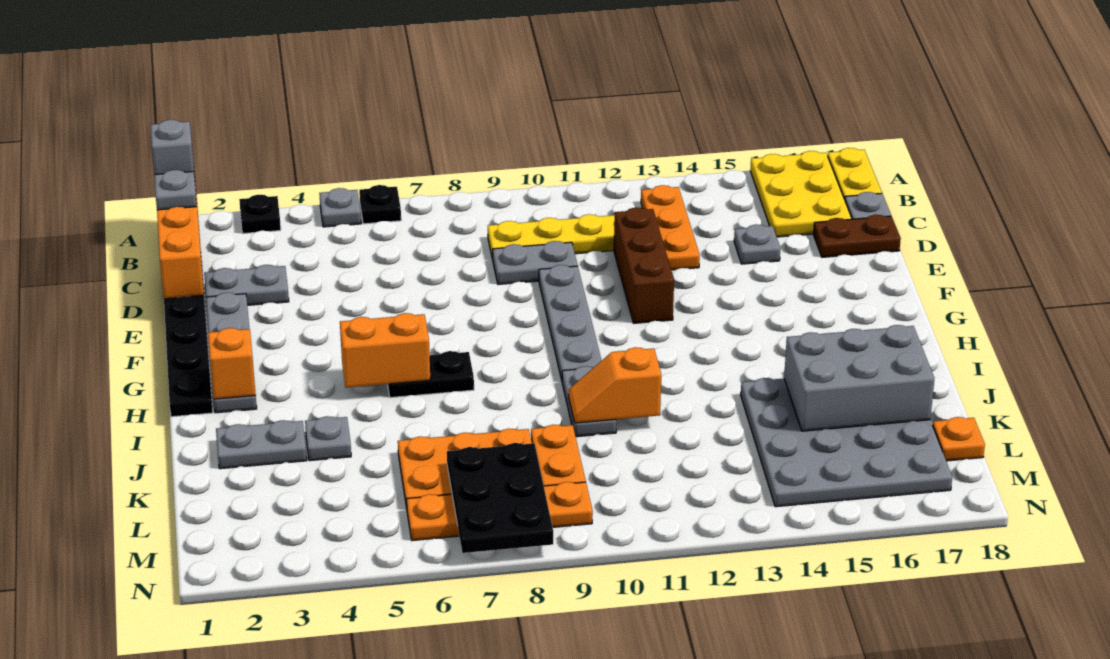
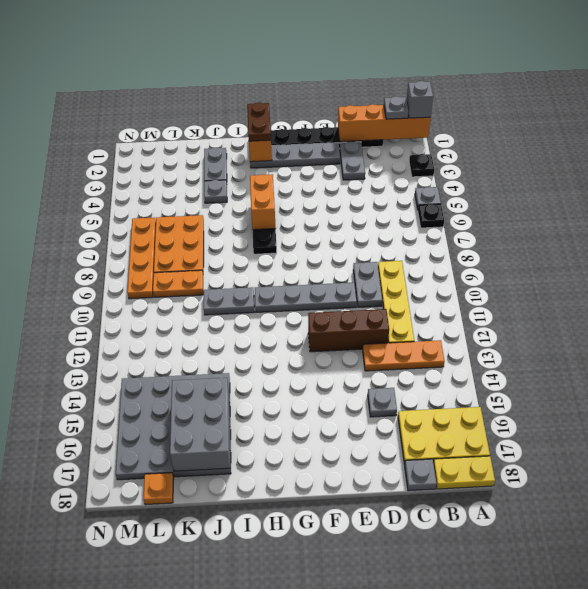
brown 1x2 plate [814,215,901,257] -> brown 1x2 plate moved to [247,102,271,141]
orange 1x2 slope [569,347,661,423] -> none
black 2x3 plate [447,443,553,553] -> none

